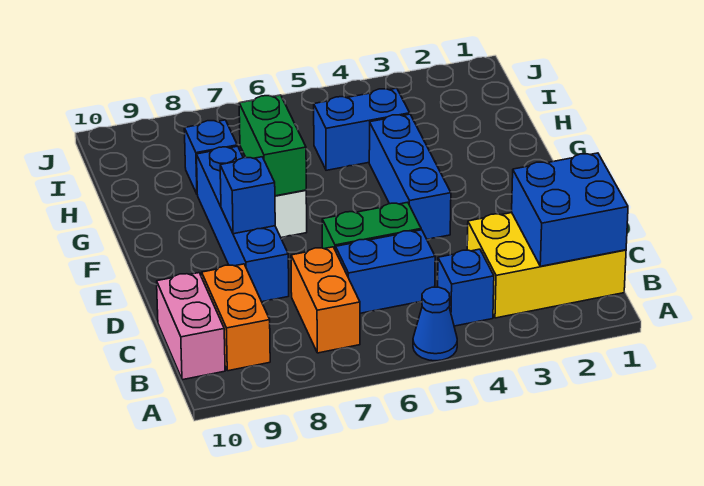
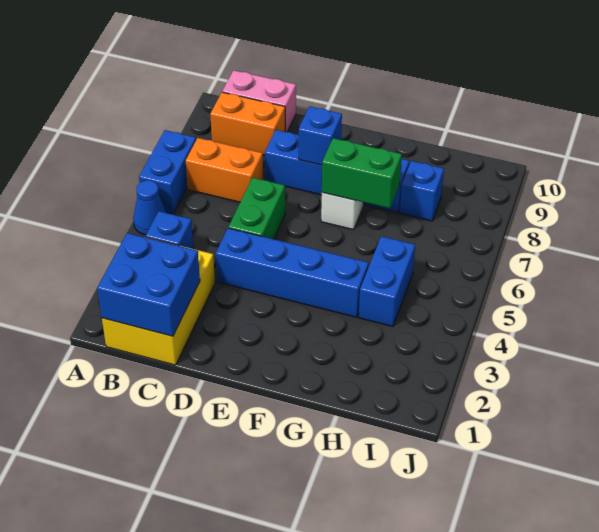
blue 1x2 brick [336,230,435,313] -> blue 1x2 brick moved to [139,130,196,214]
blue 1x3 brick [369,114,451,239] -> blue 1x4 brick [216,228,369,317]

